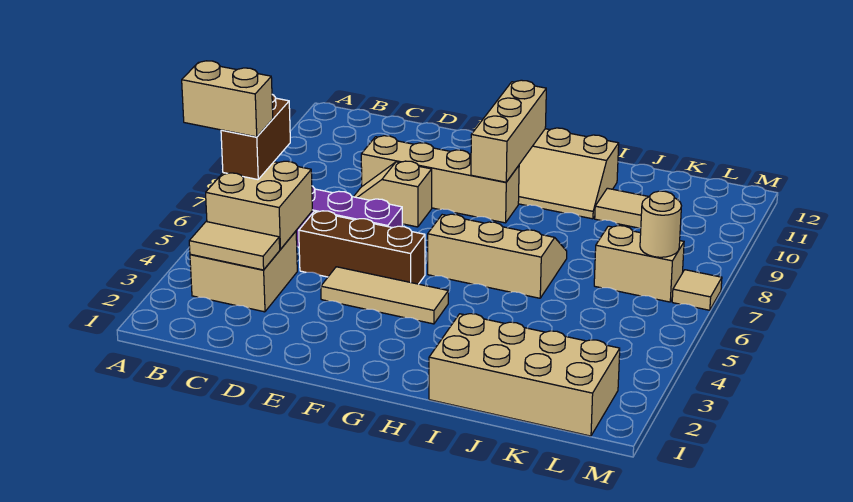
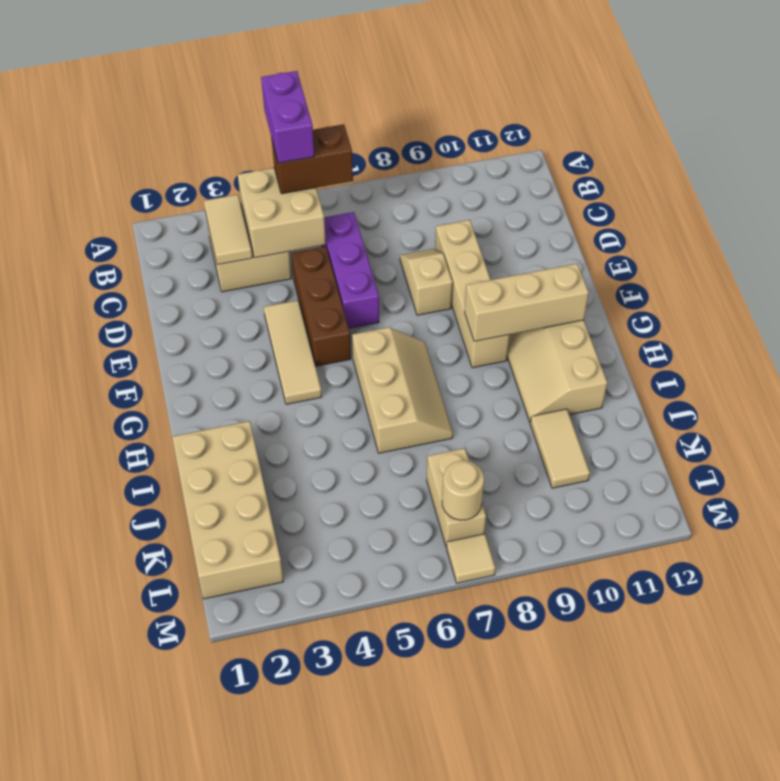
tan 1x2 brick [182,61,273,137] -> purple 1x2 brick [261,71,314,163]

